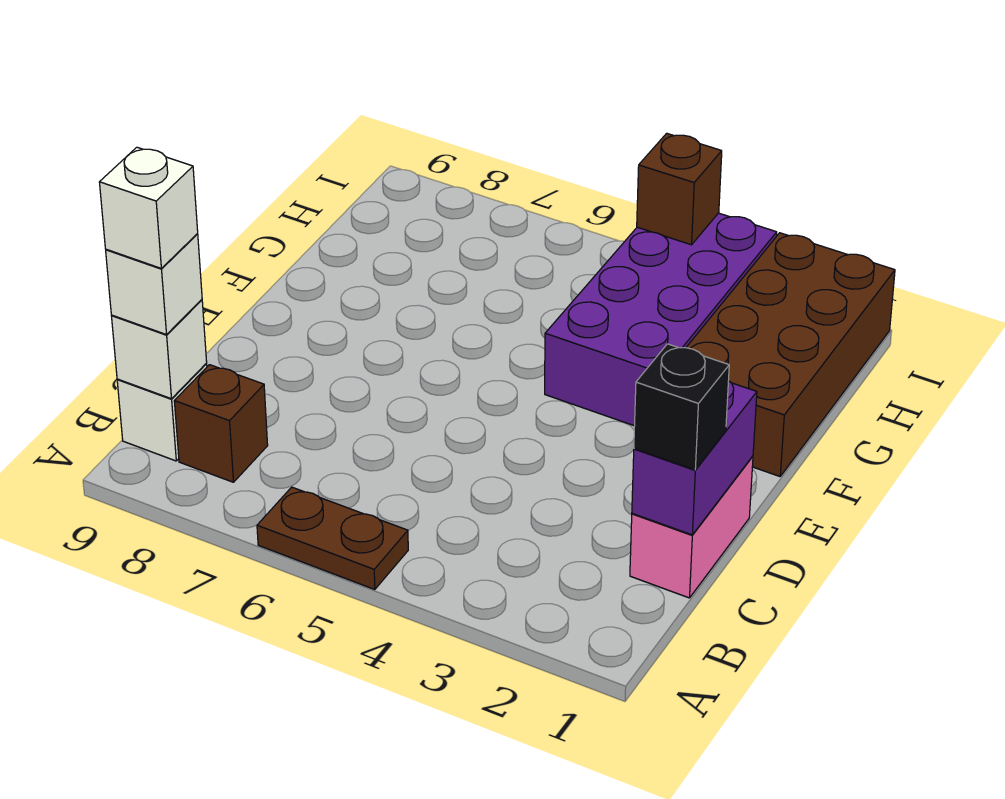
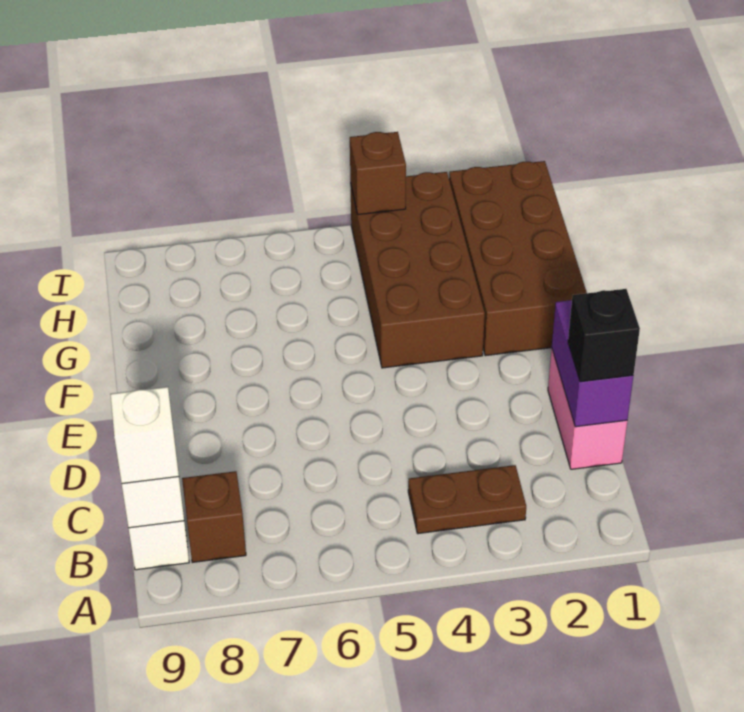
brown 1x2 plate [257,487,408,590] -> brown 1x2 plate moved to [408,465,526,534]
white 1x1 brick [99,147,198,268] -> none
purple 2x4 brick [545,213,777,426] -> brown 2x4 brick [351,172,485,368]

